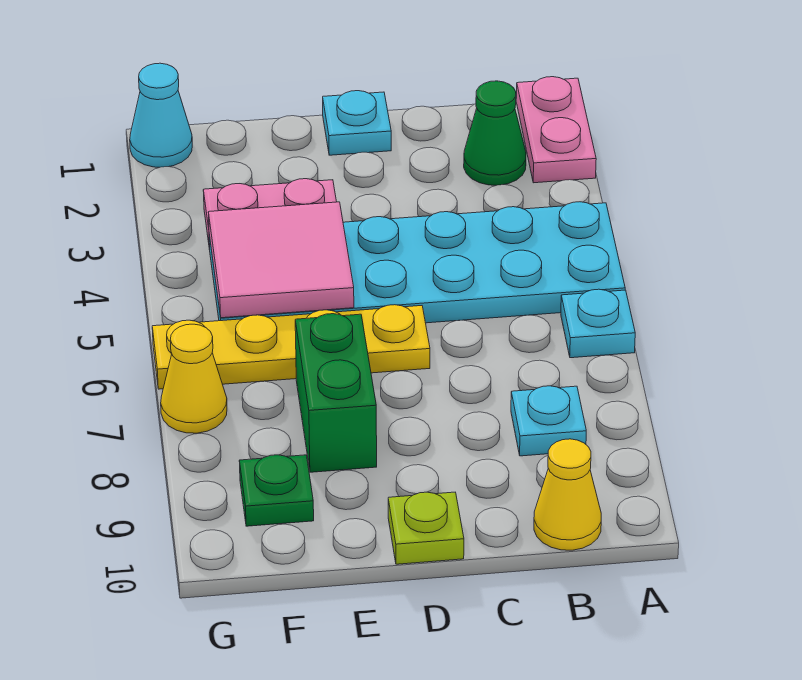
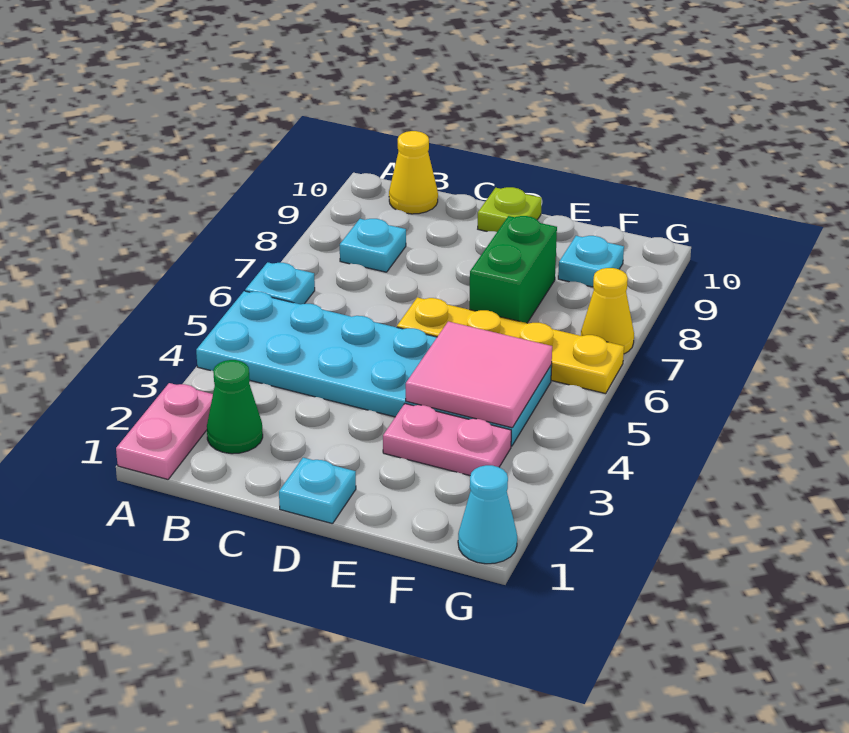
green 1x1 plate [239,455,314,526] -> cyan 1x1 plate [558,236,624,287]

